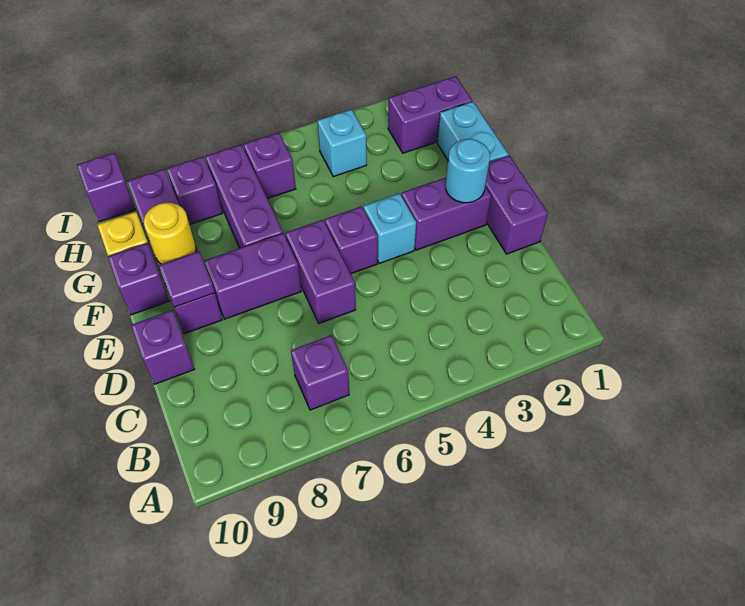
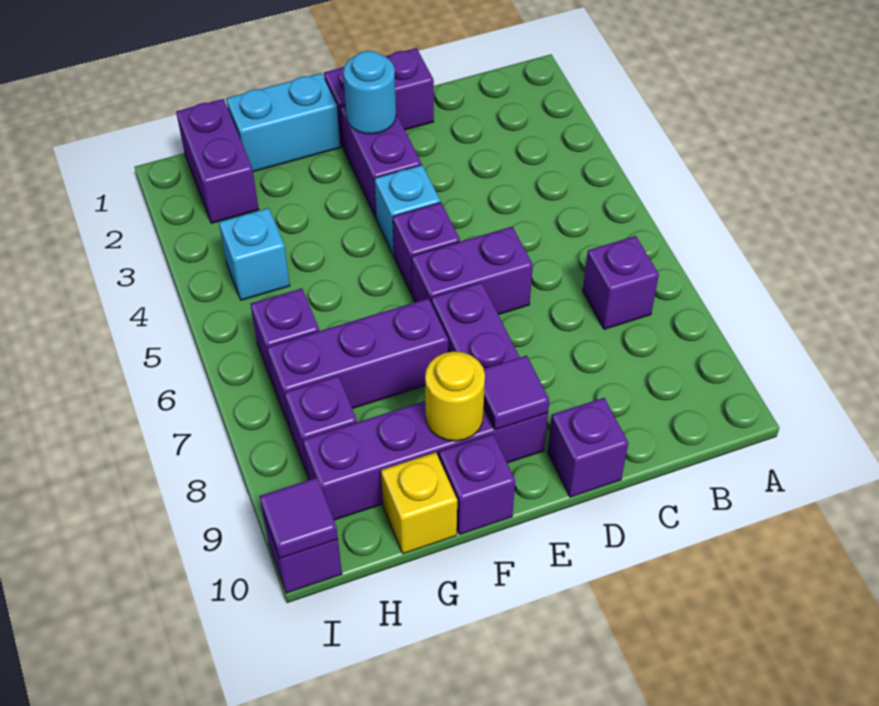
none -> purple 1x1 tile [259,478,338,558]

